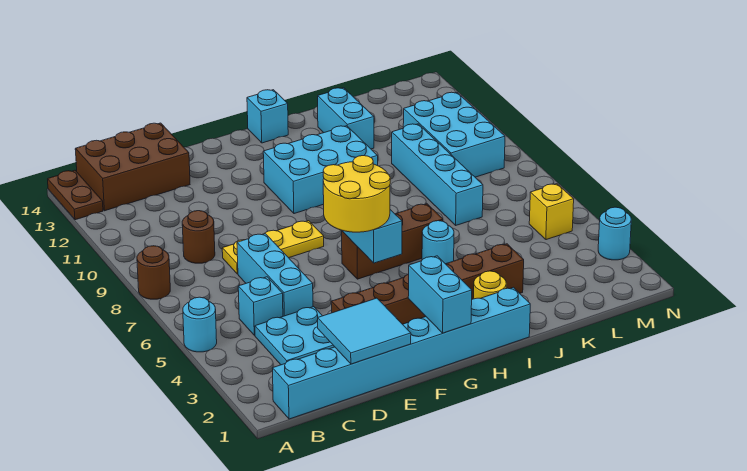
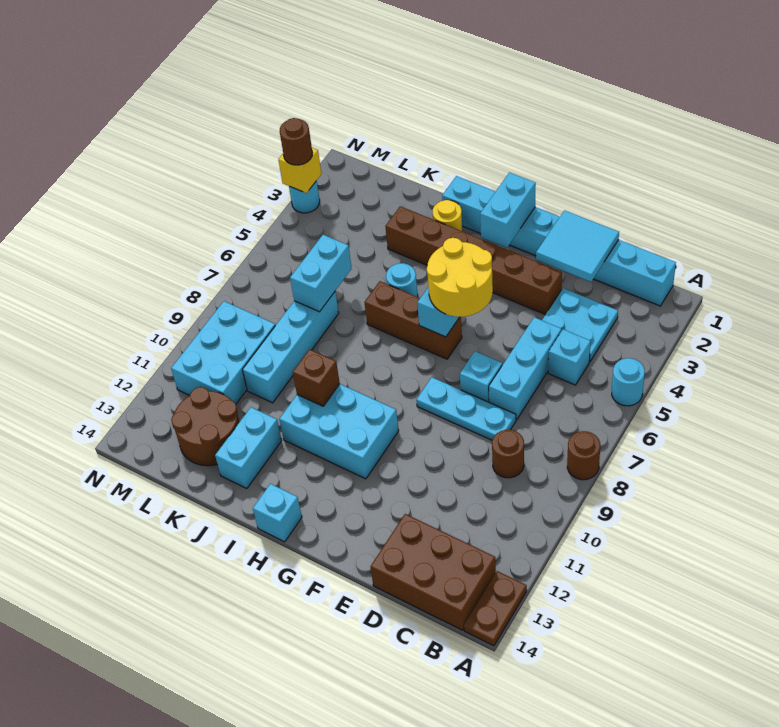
yellow 1x3 plate [222,221,324,274] -> cyan 1x3 plate [416,377,516,440]
none -> cyan 1x1 brick [460,351,502,402]
none -> brown 1x1 brick [293,349,340,406]
none -> cyan 1x2 brick [290,235,352,312]
none -> brown 2x2 round brick [171,387,239,466]
yellow 1x1 brick [529,184,574,240] -> yellow 1x1 brick moved to [278,148,321,193]
none -> brown 1x1 round brick [280,118,312,165]

